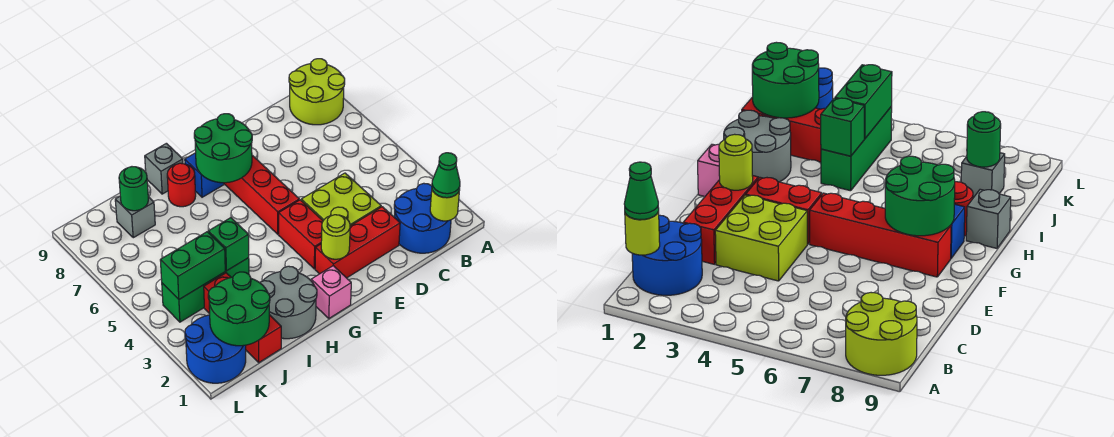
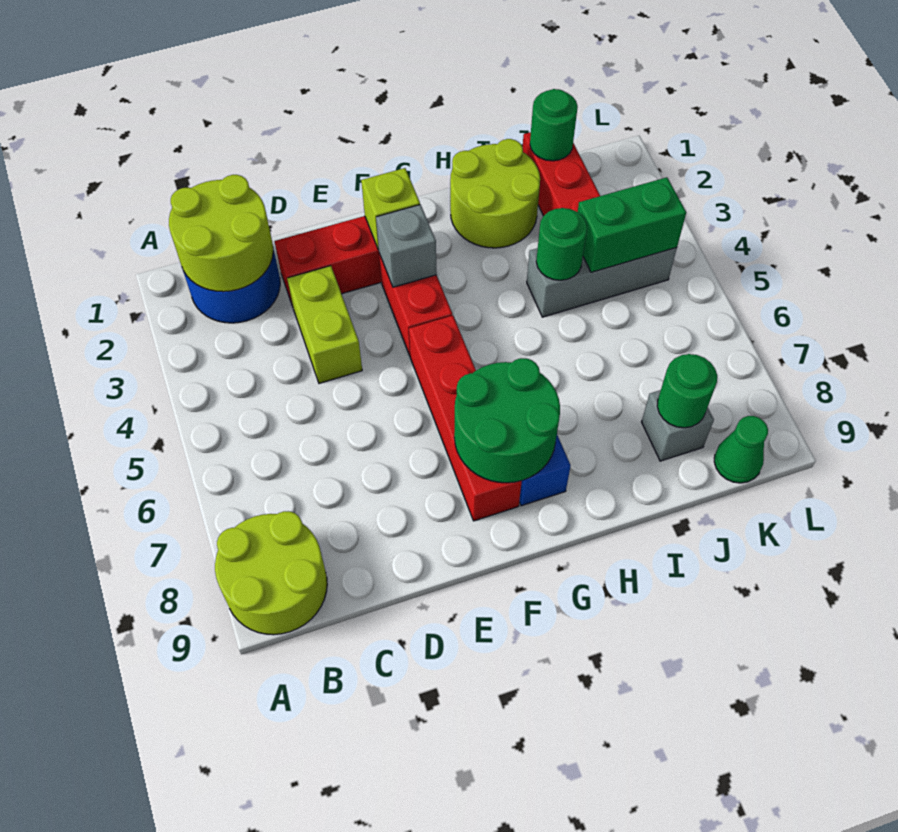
lime 1x1 round brick [430,190,459,221] -> lime 2x2 round brick [169,175,273,292]
green 1x1 cone [432,153,460,198] -> green 1x1 cone moved to [714,416,768,483]
lime 2x2 brick [301,173,381,226] -> lime 1x2 brick [287,266,362,383]
lime 1x1 round brick [321,215,350,259] -> lime 1x1 brick [361,168,420,250]
pink 1x1 brick [311,266,351,318] -> none
grey 2x2 round brick [260,266,317,339] -> lime 2x2 round brick [450,139,540,248]
red 1x1 round brick [167,163,196,207] -> none
grey 1x1 brick [145,143,183,194] -> grey 1x1 brick moved to [376,205,437,287]
green 1x3 brick [162,258,249,322] -> grey 1x3 brick [527,248,677,317]
green 1x1 brick [208,218,249,271] -> green 1x1 round brick [536,208,587,280]
green 2x2 round brick [208,272,270,346] -> green 1x1 round brick [530,89,578,161]
blue 2x2 round brick [185,315,246,383] -> none

